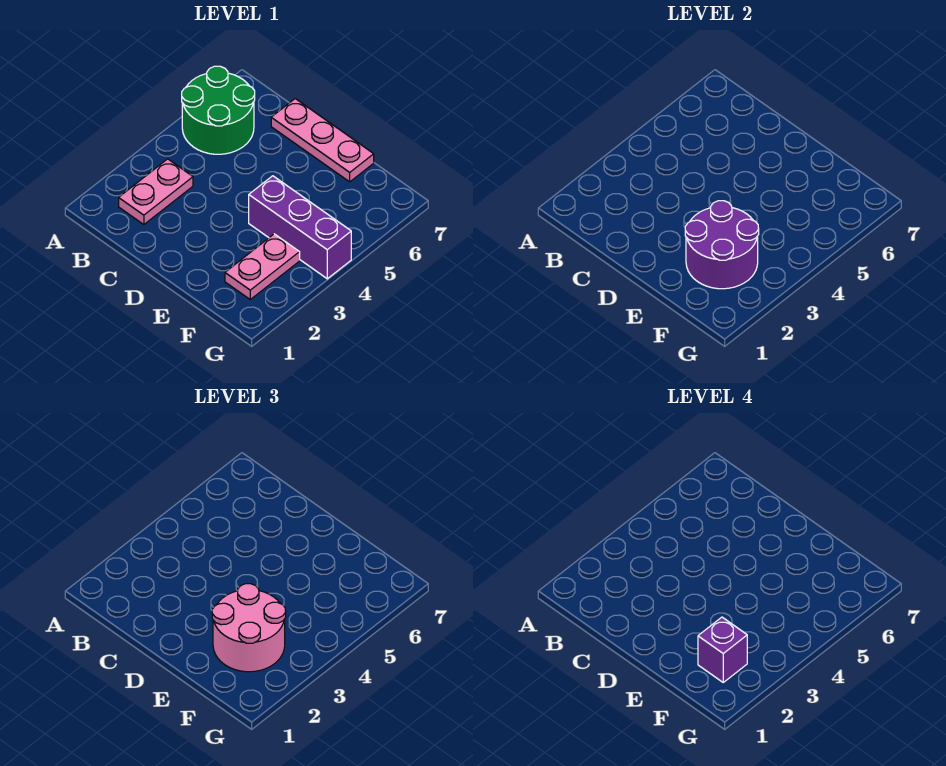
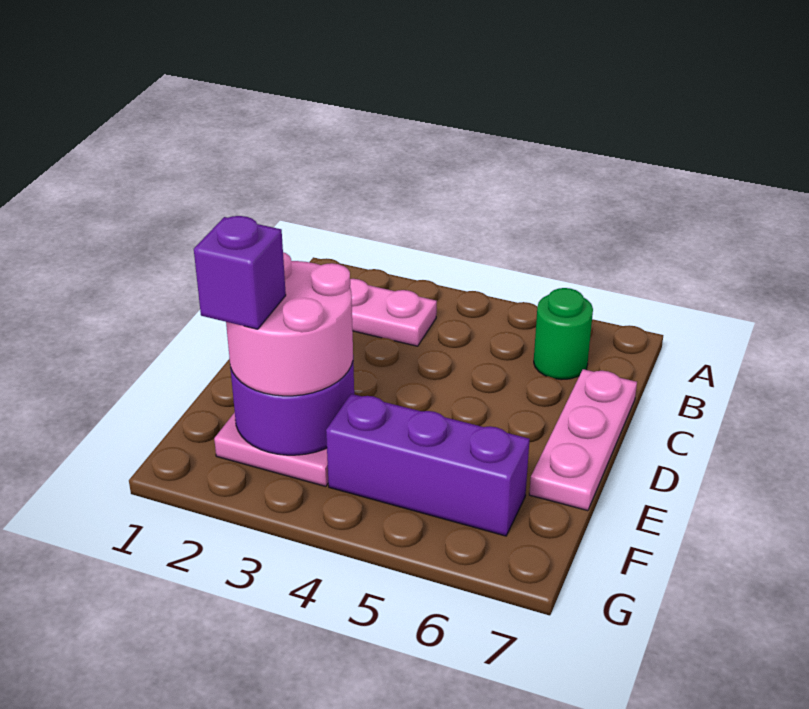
green 2x2 round brick [182,66,255,154] -> green 1x1 round brick [534,288,593,380]
purple 1x3 brick [249,176,351,279] -> purple 1x3 brick turned to [326,394,530,536]

